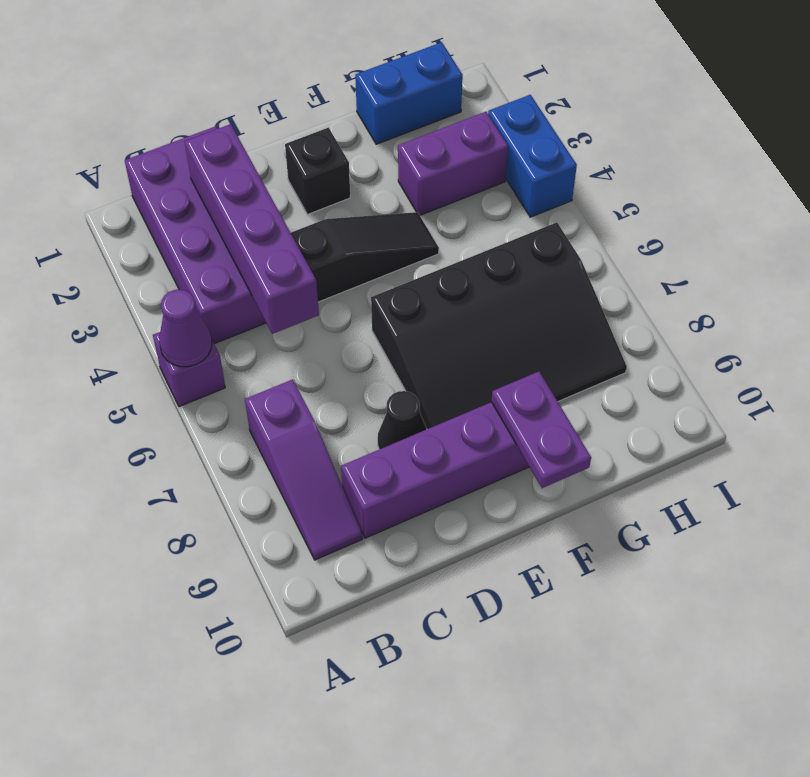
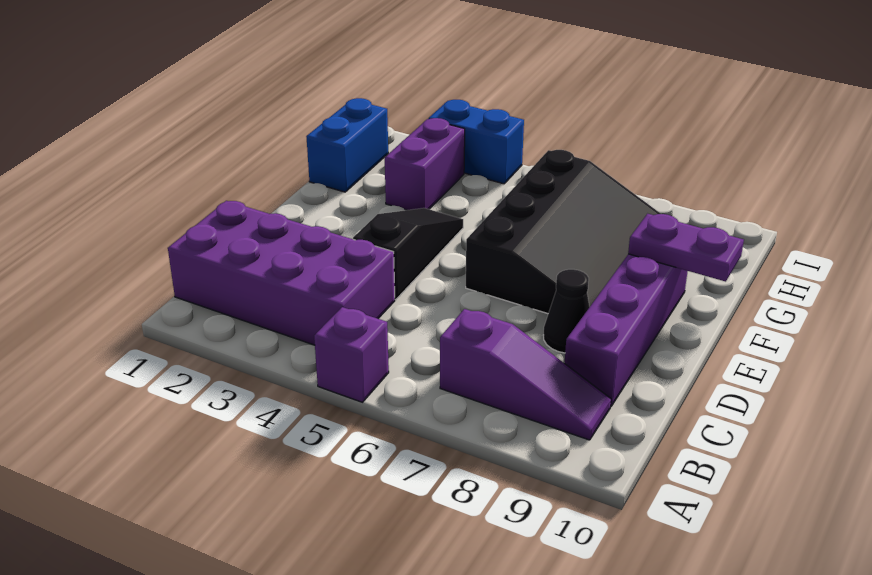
purple 1x1 cone [159,290,212,367] -> none
purple 1x4 brick [185,124,319,334] -> none
black 1x1 brick [285,128,350,214] -> none

